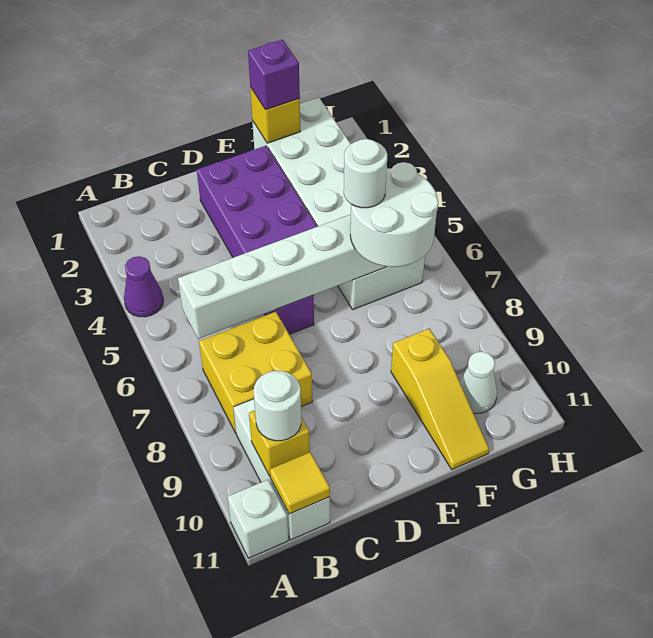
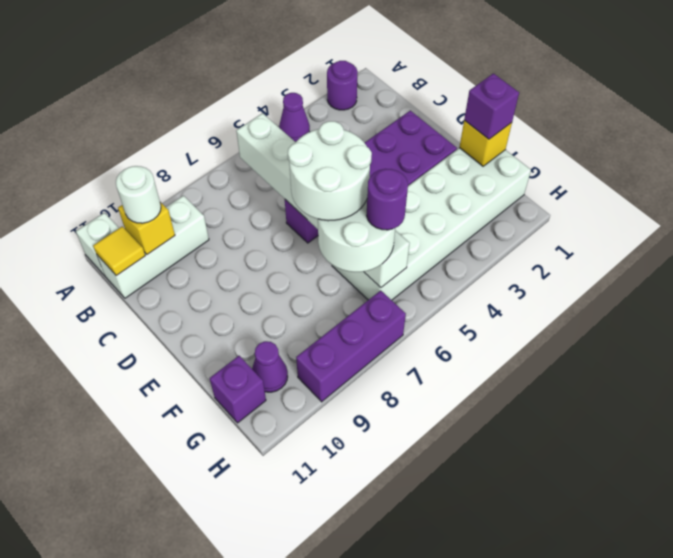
none -> purple 1x1 round brick [327,61,358,110]
yellow 2x2 brick [199,312,312,433] -> none
white 1x1 round brick [344,139,387,208] -> white 2x2 round brick [288,121,372,221]
yellow 1x3 slope [391,329,489,469] -> none
none -> purple 1x1 round brick [367,169,408,230]
white 1x1 cone [460,352,497,413] -> purple 1x1 cone [252,341,288,392]
none -> purple 1x1 brick [209,356,266,423]
none -> purple 1x3 brick [296,291,406,402]

